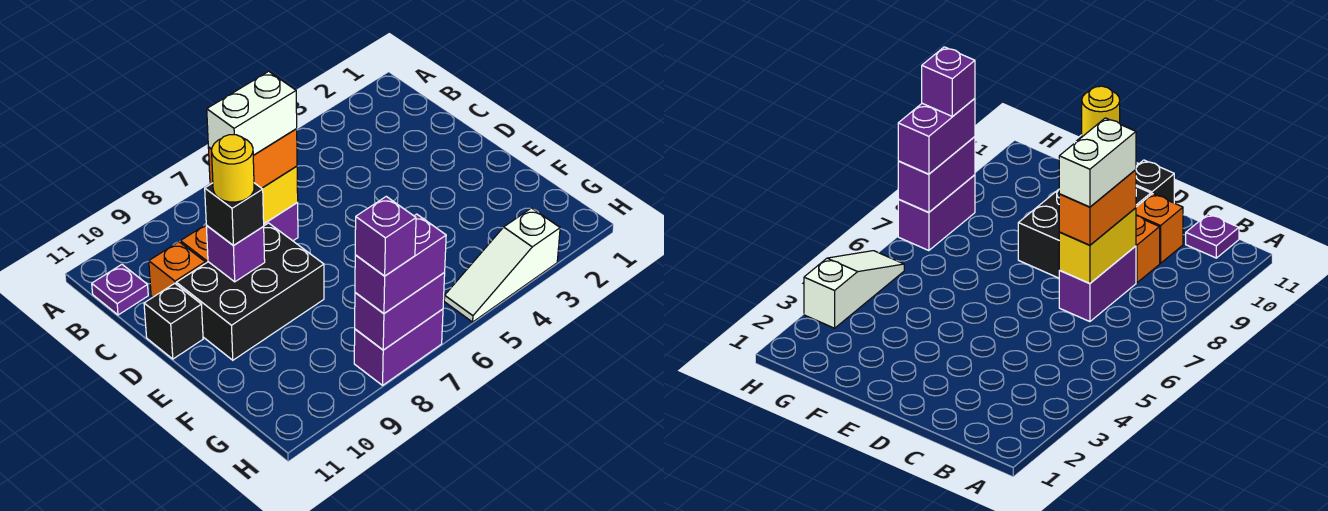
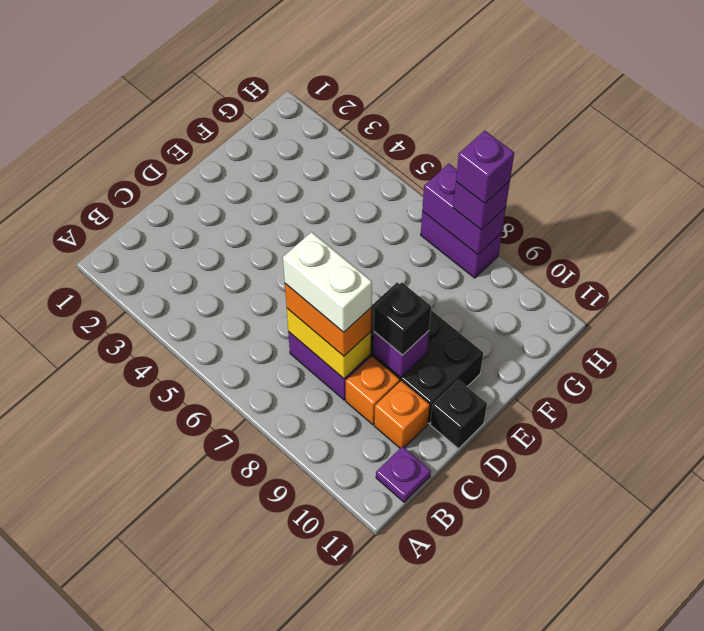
yellow 1x1 round brick [212,135,254,202] -> none
white 1x3 slope [444,208,560,322] -> none
purple 1x2 brick [355,214,446,313] -> purple 1x1 brick [453,181,510,230]

